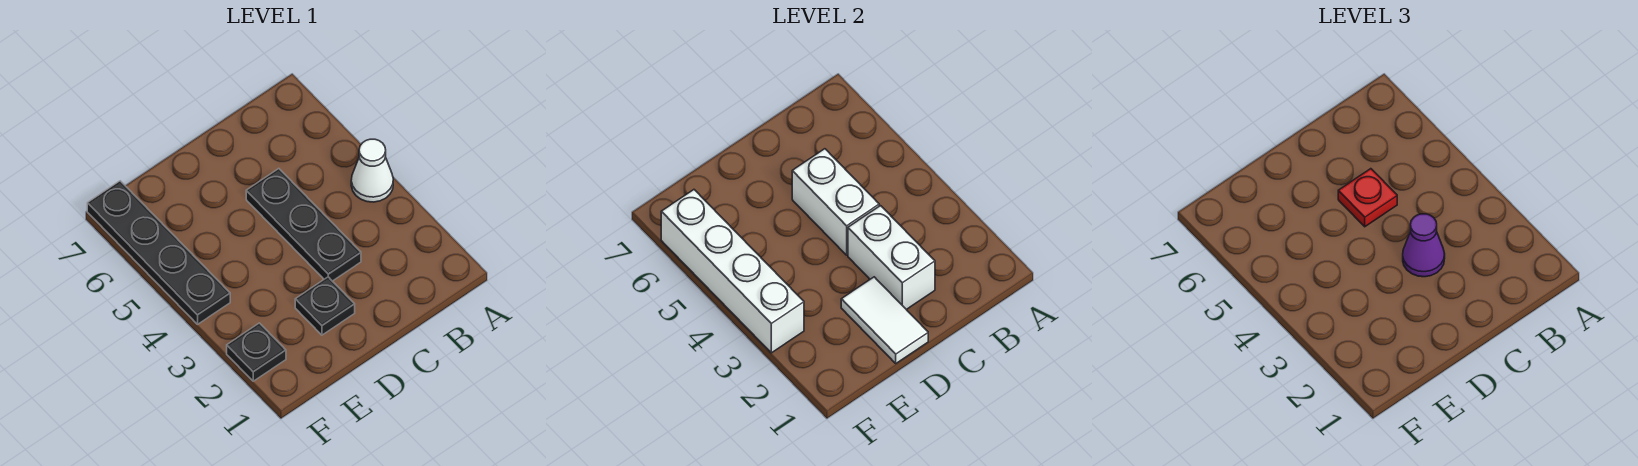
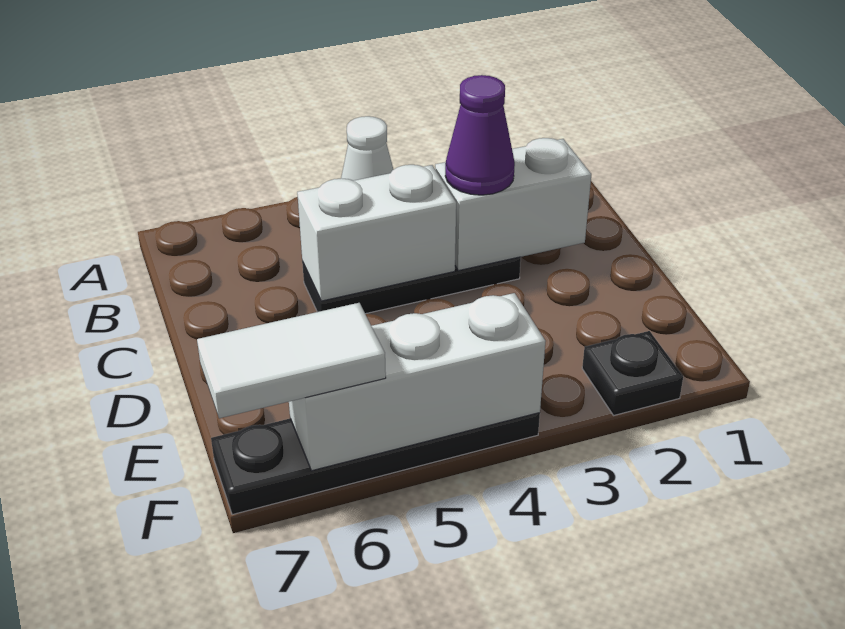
red 1x1 plate [1338,169,1397,227] -> none
white 1x2 tile [841,277,928,363] -> white 1x2 tile moved to [197,303,386,418]
black 1x1 plate [295,277,355,335] -> none
white 1x4 brick [661,190,804,353] -> white 1x3 brick [289,293,546,471]

